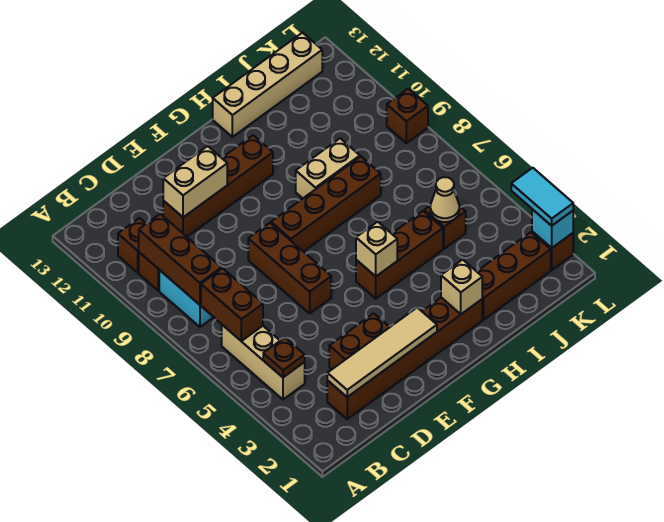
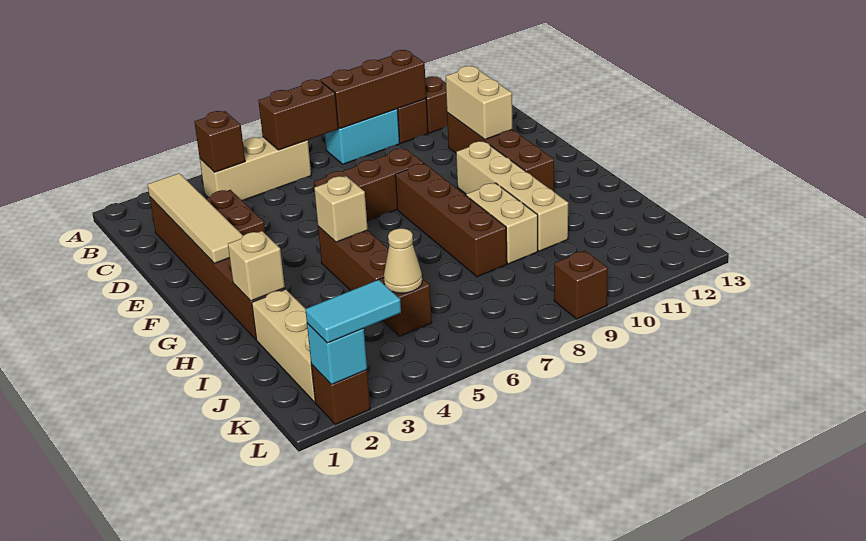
brown 1x1 plate [263,338,305,377] -> brown 1x1 brick [195,111,245,172]
tan 1x4 brick [213,33,322,137] -> tan 1x4 brick moved to [456,141,568,251]
brown 1x3 brick [477,232,551,320] -> tan 1x3 brick [252,289,315,402]

